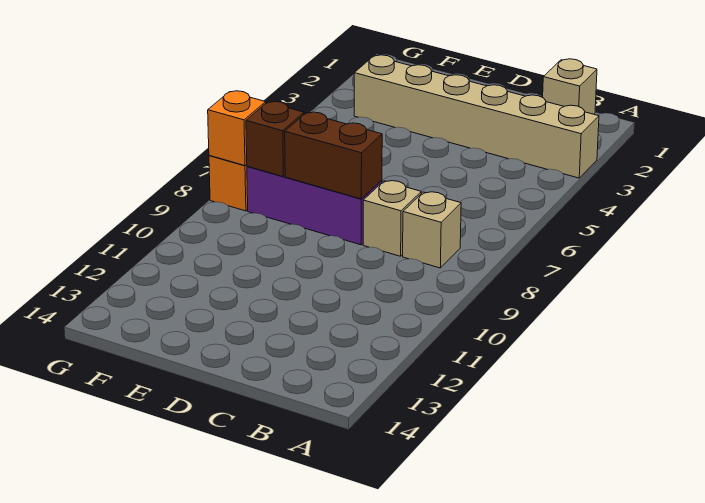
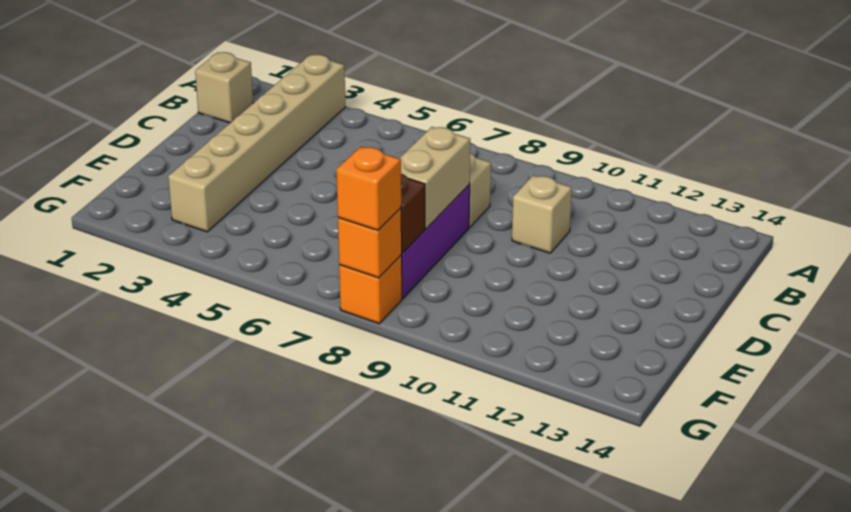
tan 1x1 brick [403,192,461,268] -> tan 1x1 brick moved to [512,175,572,253]
brown 1x2 brick [285,112,382,199] -> tan 1x2 brick [399,127,470,229]
none -> orange 1x1 brick [336,147,401,230]

